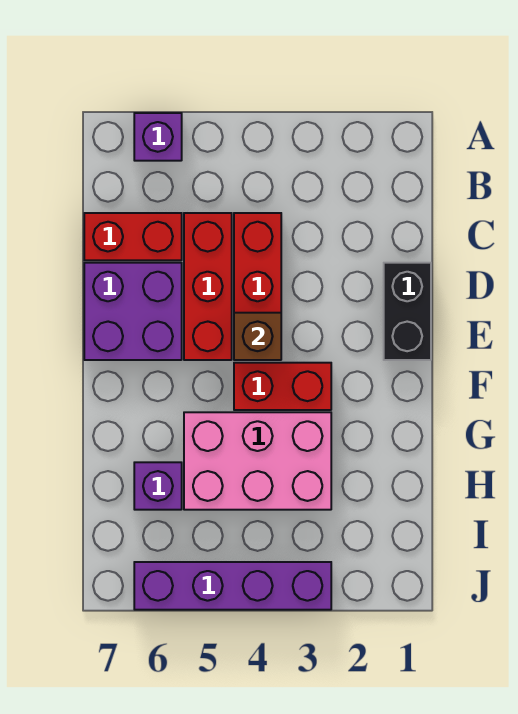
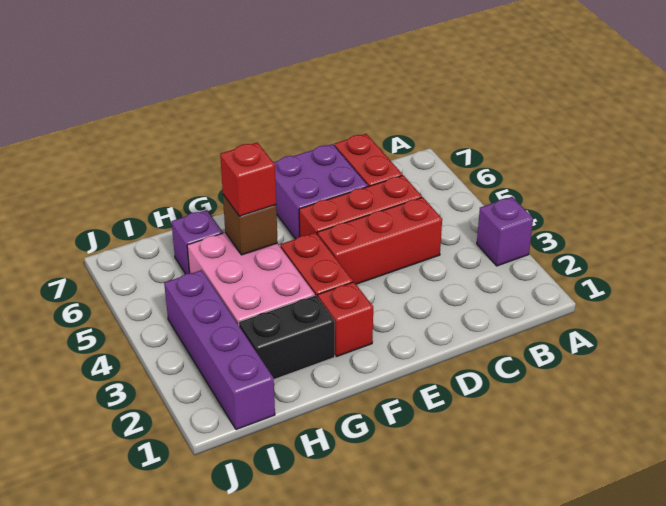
purple 1x1 brick [134,113,182,161] -> purple 1x1 brick moved to [477,197,533,266]
black 1x2 brick [384,263,431,360] -> black 1x2 brick moved to [239,295,335,379]
brown 1x1 brick [234,313,281,360] -> brown 1x1 brick moved to [223,195,278,255]
none -> red 1x1 brick [318,282,373,357]
none -> red 1x1 brick [220,142,276,216]
purple 1x4 brick [134,562,331,610] -> purple 1x4 brick moved to [164,270,275,430]

